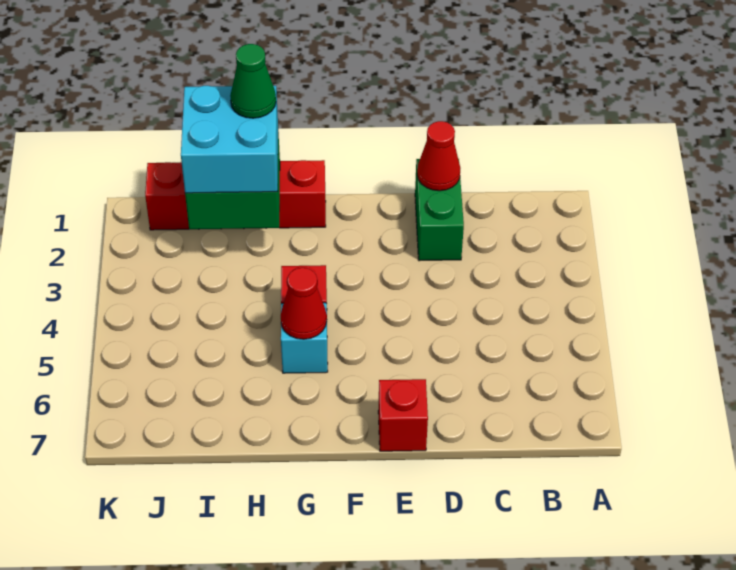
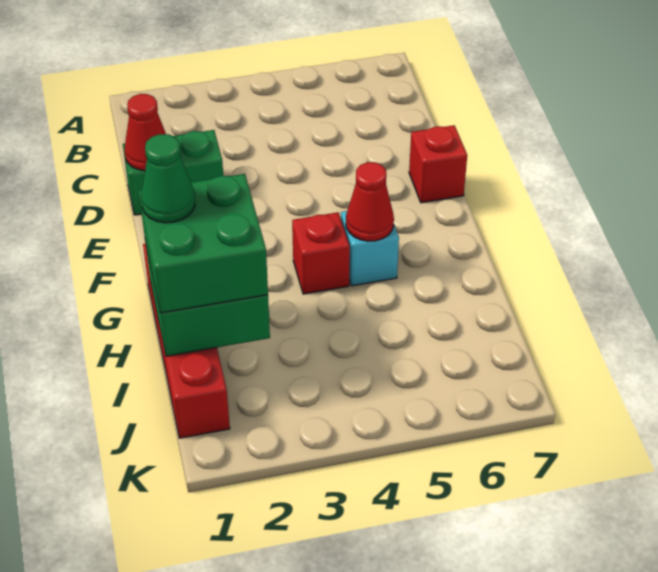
cyan 2x2 brick [181,86,278,193] -> green 2x2 brick [139,174,268,313]

